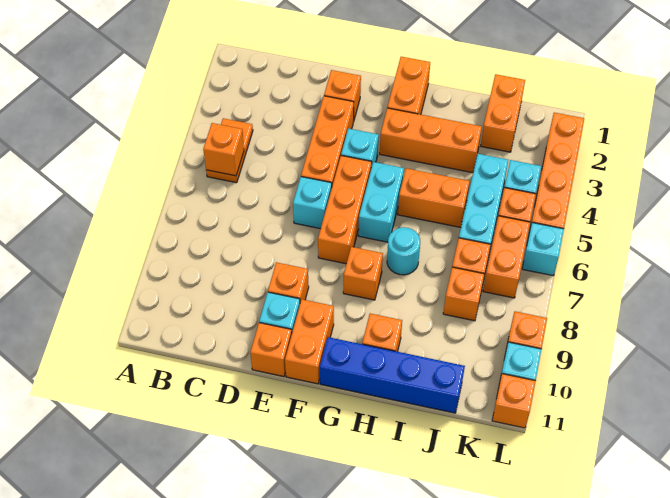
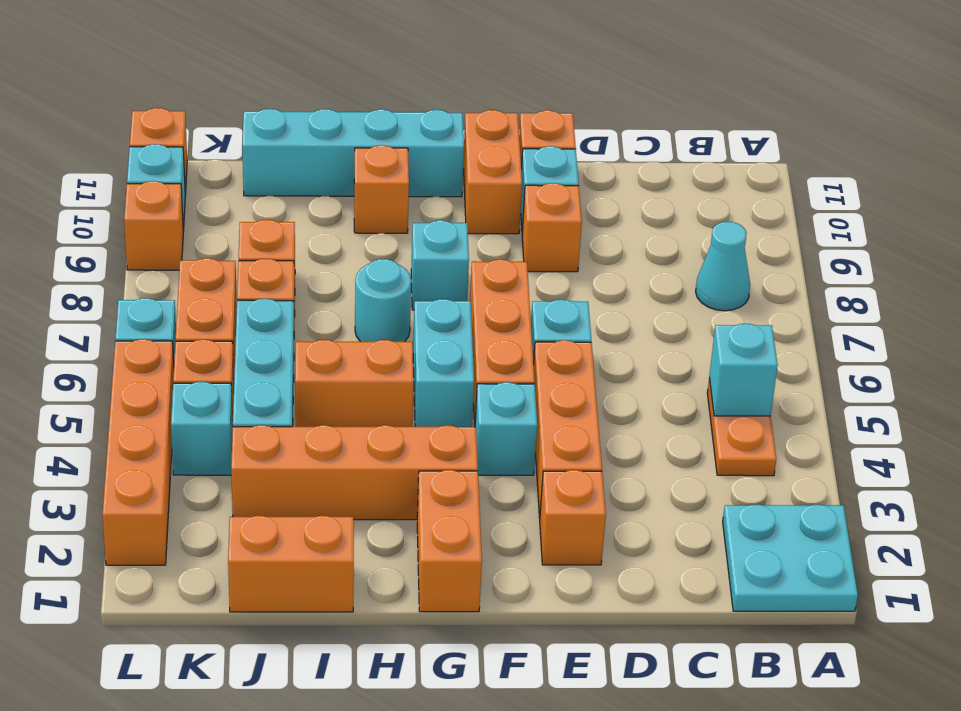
none -> cyan 2x2 plate [723,505,858,611]
orange 1x1 brick [203,123,244,176] -> cyan 1x1 brick [709,324,778,416]
none -> cyan 1x1 cone [696,222,750,311]
orange 1x3 brick [380,108,482,173] -> orange 1x4 brick [231,425,478,520]
orange 1x1 brick [343,247,383,300] -> cyan 1x1 brick [411,220,469,310]
blue 1x4 brick [320,337,465,413] -> cyan 1x4 brick [242,109,464,197]
orange 1x2 brick [481,74,525,152] -> orange 1x2 brick turned to [228,516,354,612]

